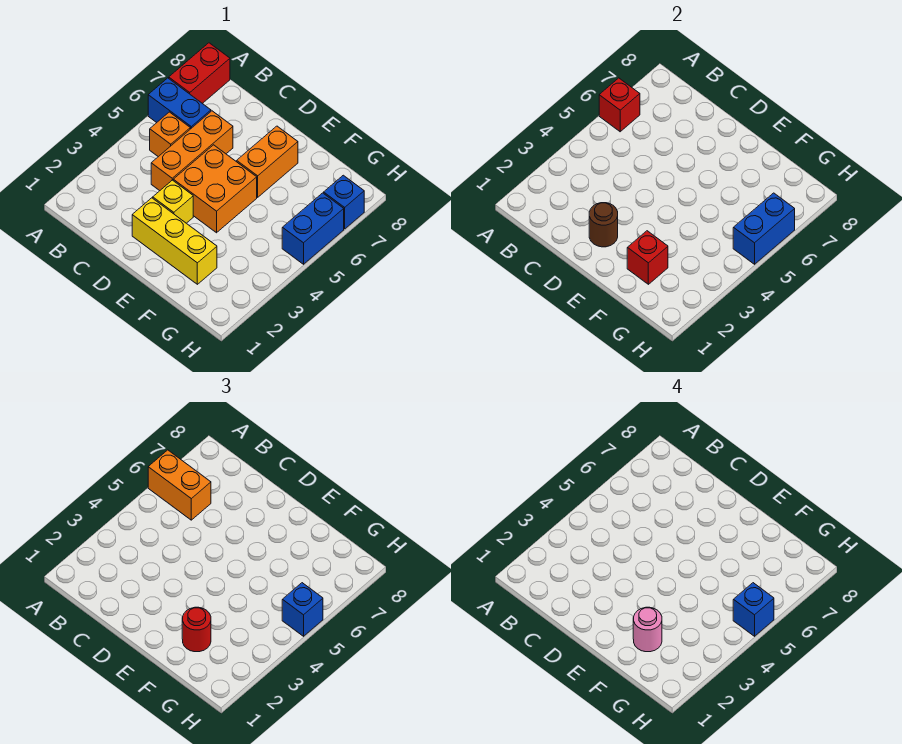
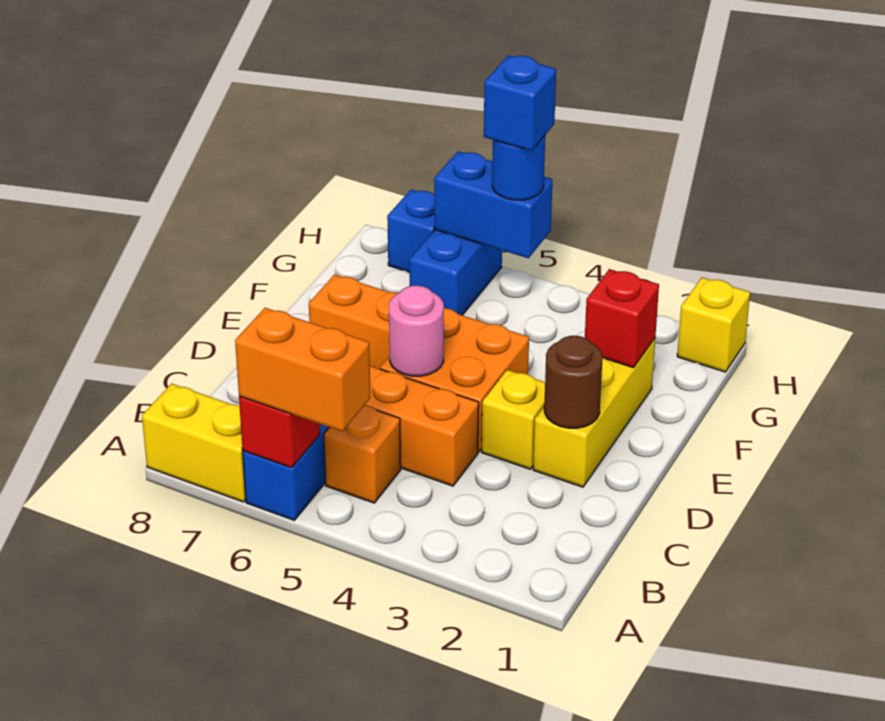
orange 1x2 brick [148,450,211,520] -> orange 1x2 brick turned to [235,308,371,431]
red 1x2 brick [169,43,230,103] -> yellow 1x2 brick [142,384,246,502]
red 1x1 round brick [182,607,211,652] -> none
pink 1x1 round brick [633,607,662,652] -> pink 1x1 round brick moved to [389,286,444,376]
none -> yellow 1x1 brick [677,277,750,372]
blue 1x2 brick [282,193,344,264] -> blue 1x2 brick turned to [410,230,502,315]
blue 1x1 brick [282,583,323,636] -> blue 1x1 round brick [492,136,545,200]

